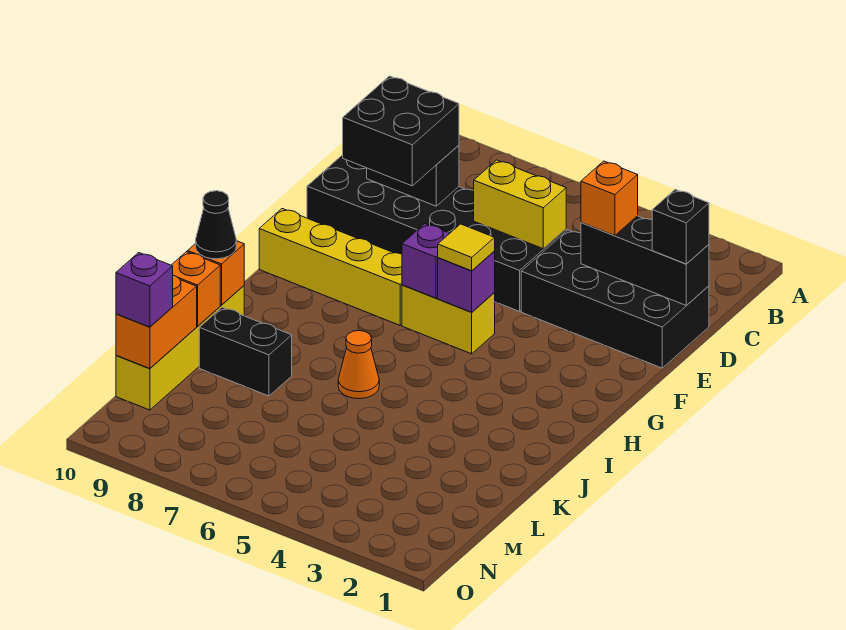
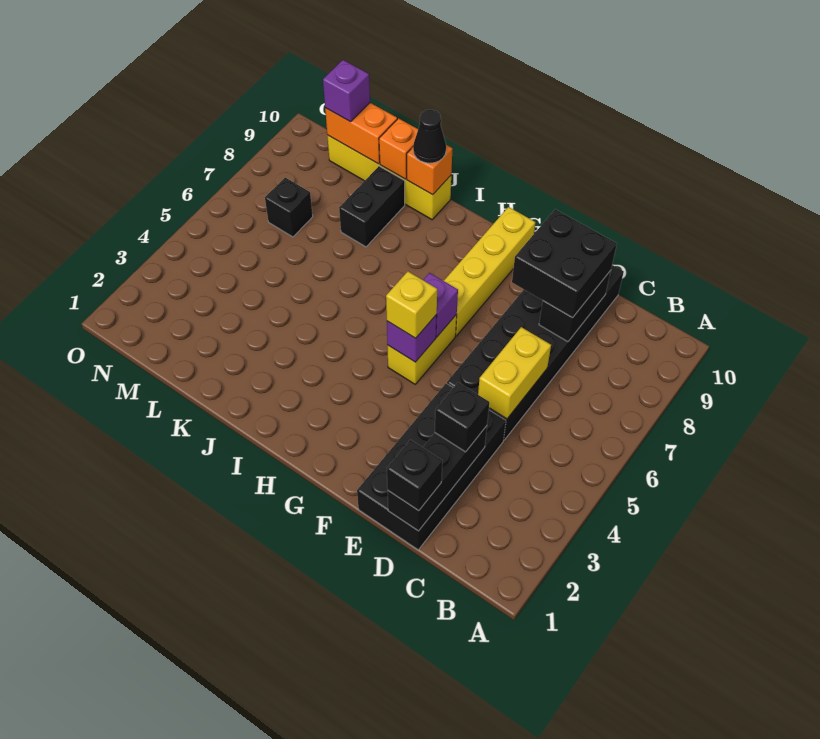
orange 1x1 brick [581,161,638,236] -> black 1x1 brick [435,383,489,452]
yellow 1x1 tile [438,224,495,271] -> yellow 1x1 brick [386,271,437,338]
orange 1x1 cone [338,331,379,399] -> none
none -> black 1x1 brick [265,178,313,237]

